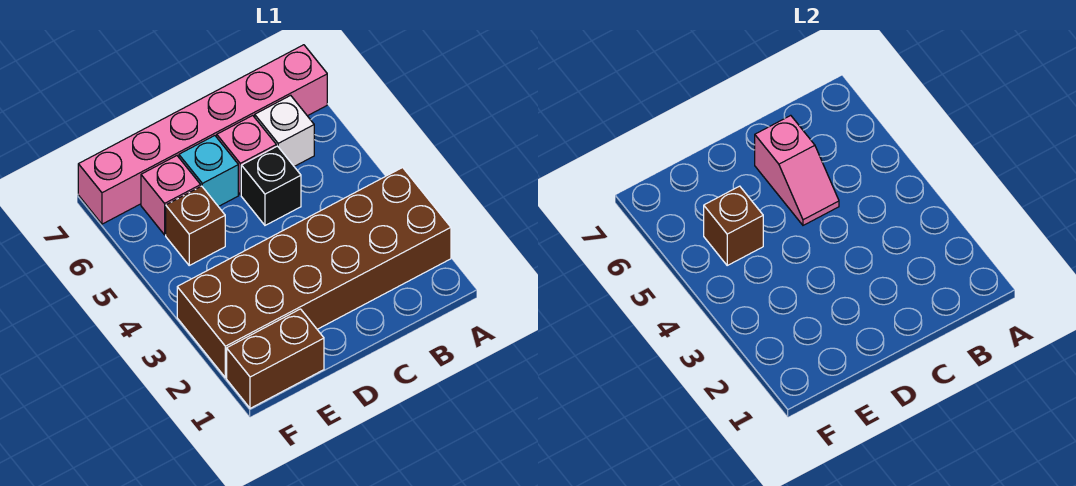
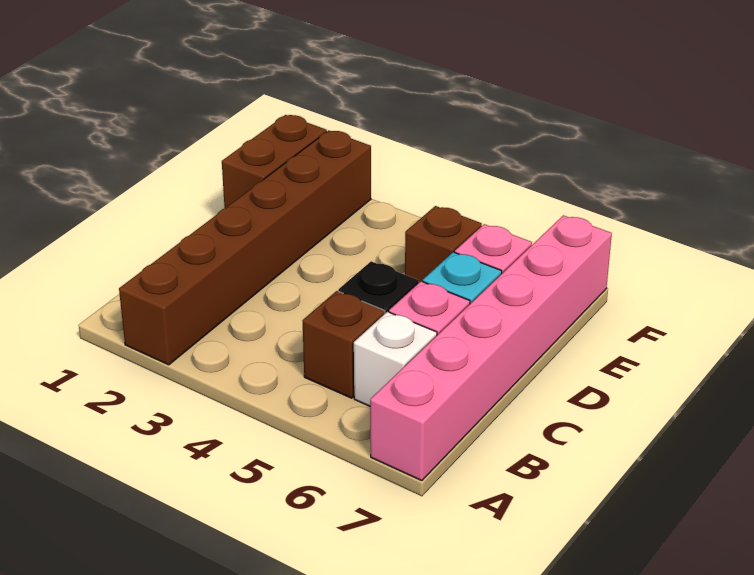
brown 2x6 brick [177,168,451,378] -> brown 1x6 brick [119,130,371,365]
pink 1x2 slope [755,115,839,225] -> none
brown 1x1 brick [704,186,763,265] -> brown 1x1 brick moved to [303,291,385,398]

